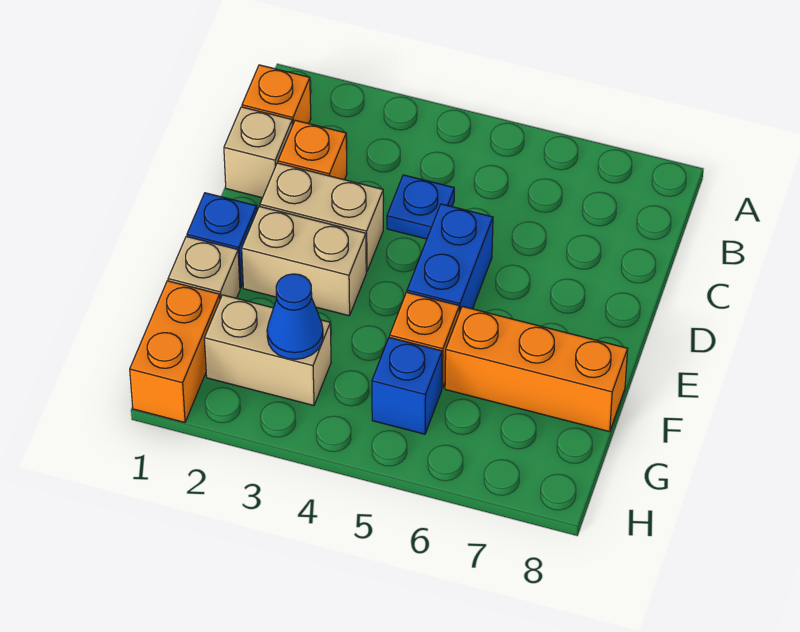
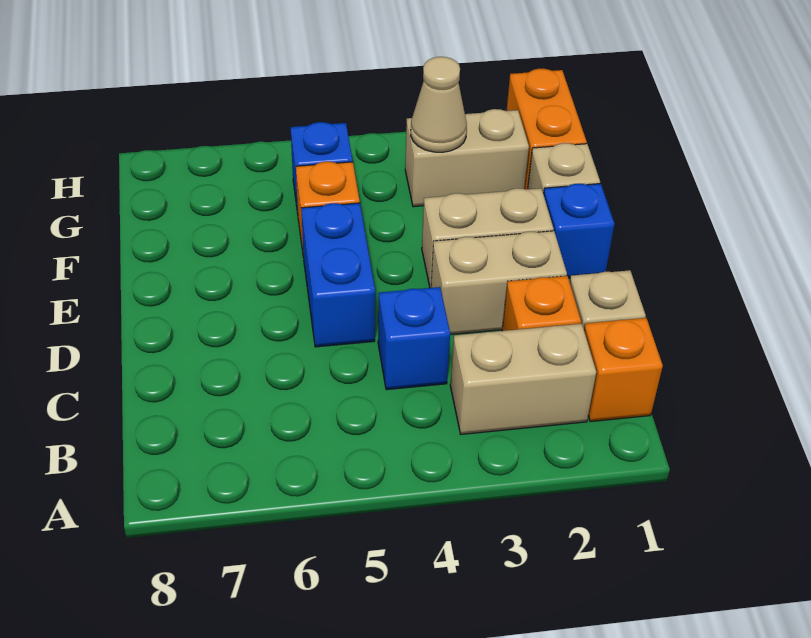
none -> tan 1x2 brick [450,324,596,434]
blue 1x1 plate [387,175,454,239] -> blue 1x1 brick [378,287,450,390]
orange 1x3 brick [445,306,628,432] -> none
blue 1x1 cone [267,274,323,359] -> tan 1x1 cone [411,57,467,152]

